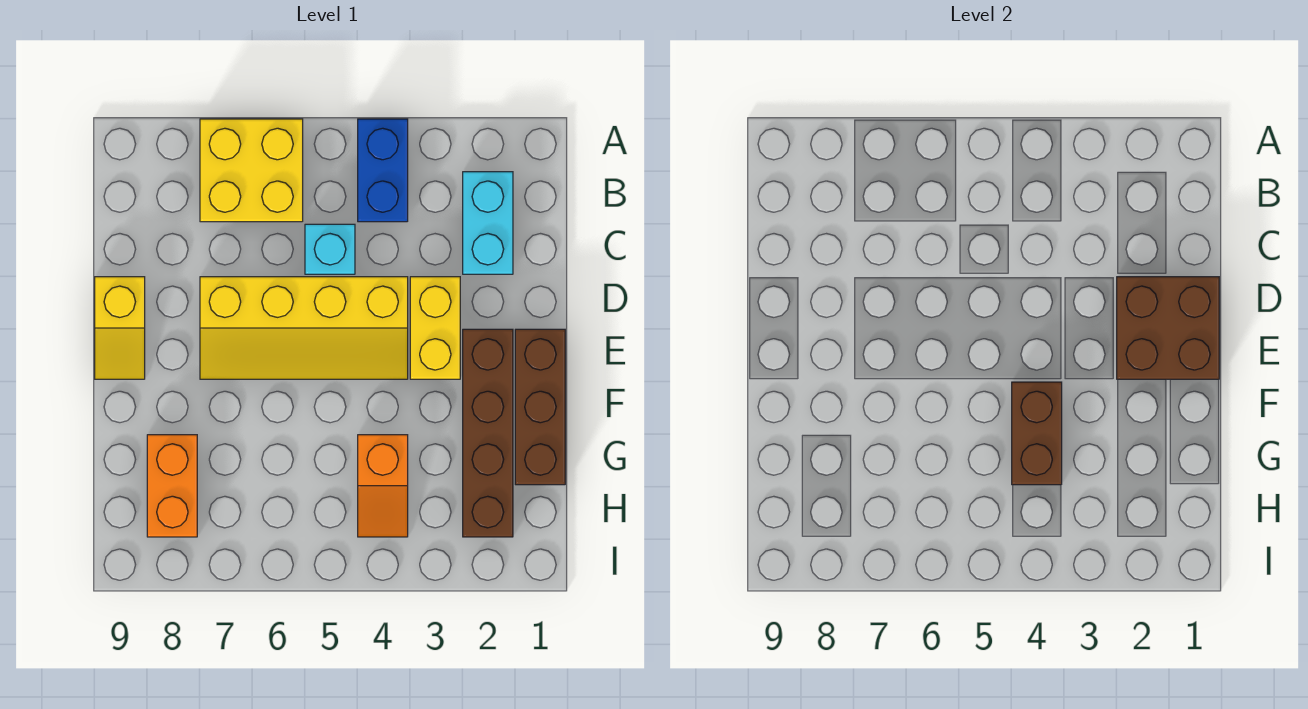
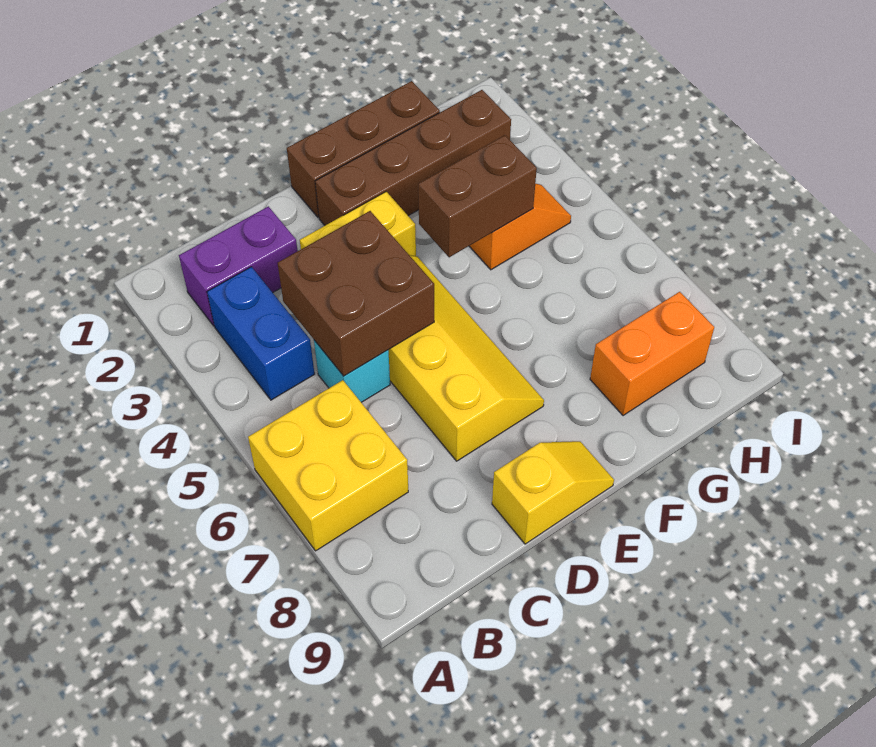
blue 1x2 brick [358,119,408,222] -> blue 1x2 brick turned to [207,267,315,400]
cyan 1x2 brick [463,172,513,274] -> purple 1x2 brick [179,206,298,326]
brown 2x2 brick [1117,277,1219,379] -> brown 2x2 brick moved to [278,211,434,376]

